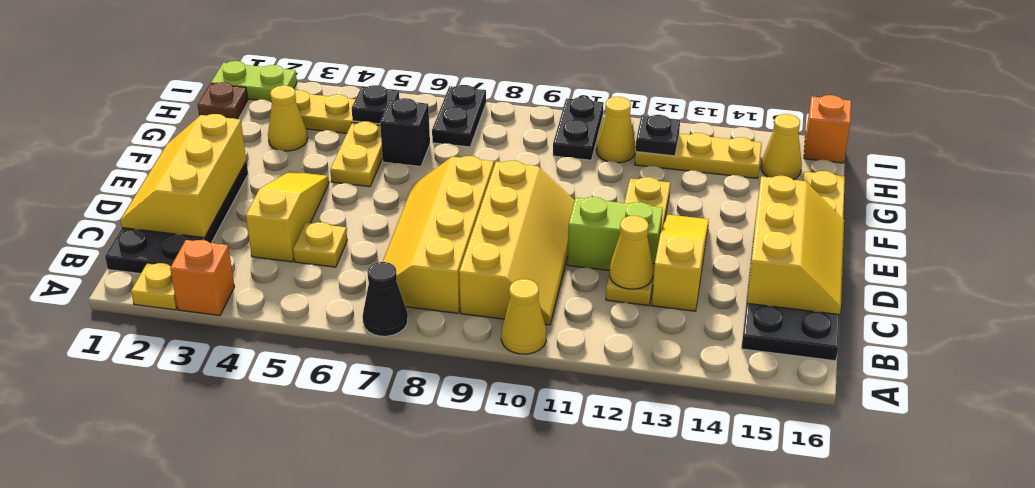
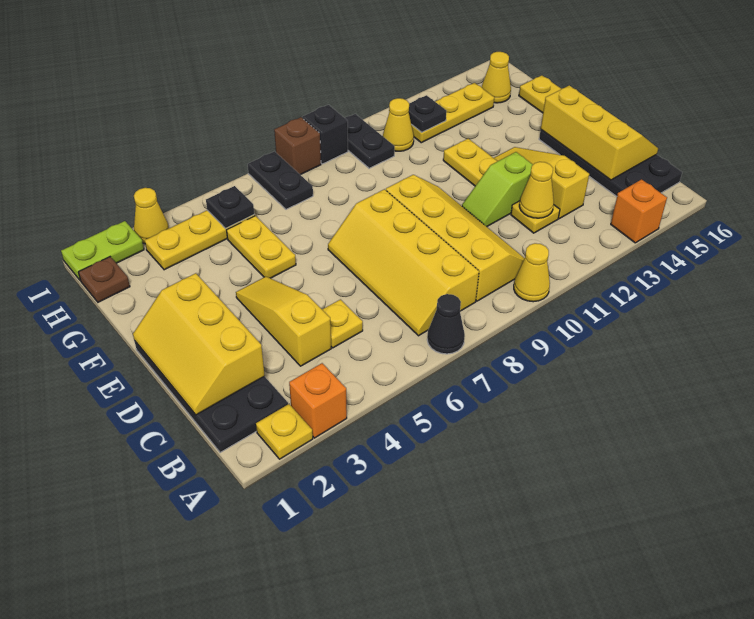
lime 1x2 brick [567,197,663,271] -> lime 1x2 slope [462,152,533,227]
yellow 1x1 cone [268,86,308,151] -> yellow 1x1 cone moved to [134,188,169,244]
black 1x1 brick [380,98,430,166] -> black 1x1 brick moved to [302,105,348,164]
none -> brown 1x1 brick [274,117,321,175]
orange 1x1 brick [804,95,851,163] -> orange 1x1 brick moved to [611,179,667,243]

